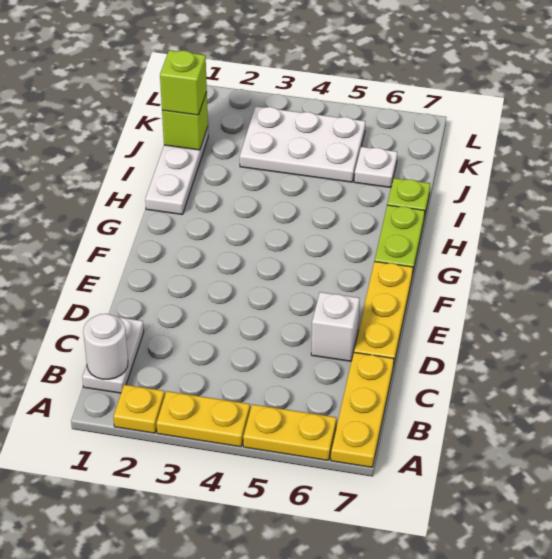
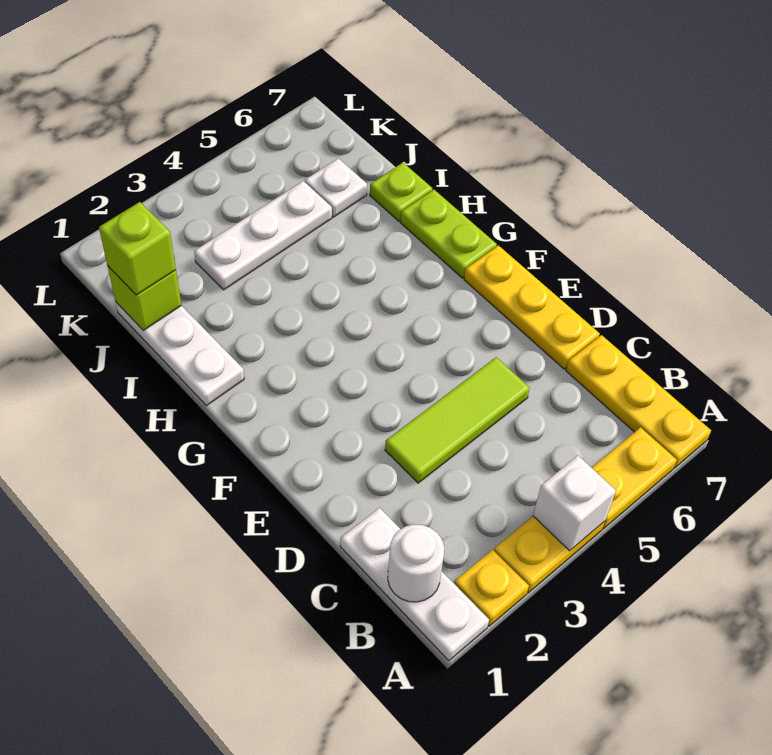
white 1x2 plate [82,317,144,393] -> white 1x3 plate [340,508,489,661]
none -> lime 1x3 tile [385,357,530,483]
white 1x1 brick [311,292,360,361] -> white 1x1 brick moved to [533,456,616,551]
white 2x3 plate [240,106,365,182] -> white 1x3 plate [194,181,332,290]

